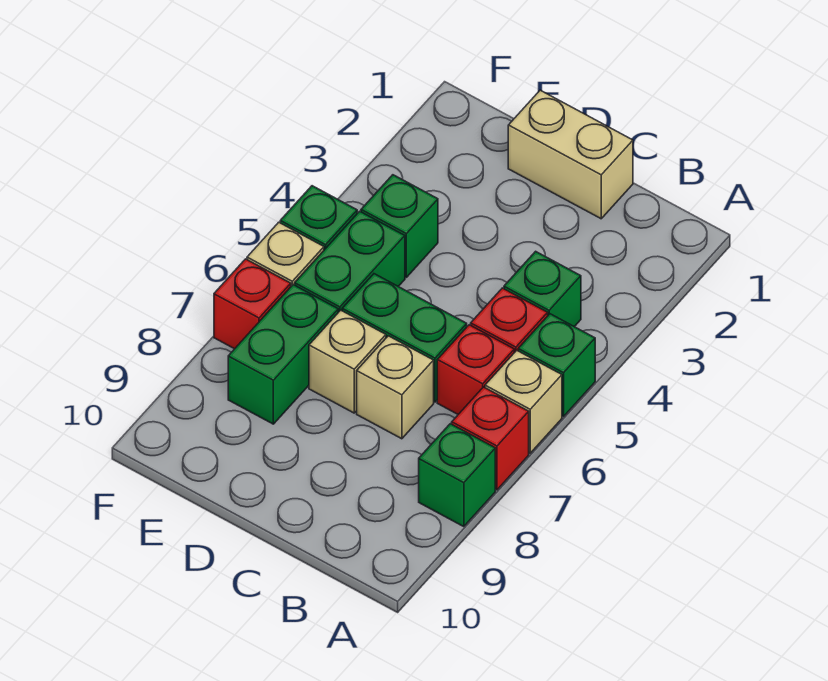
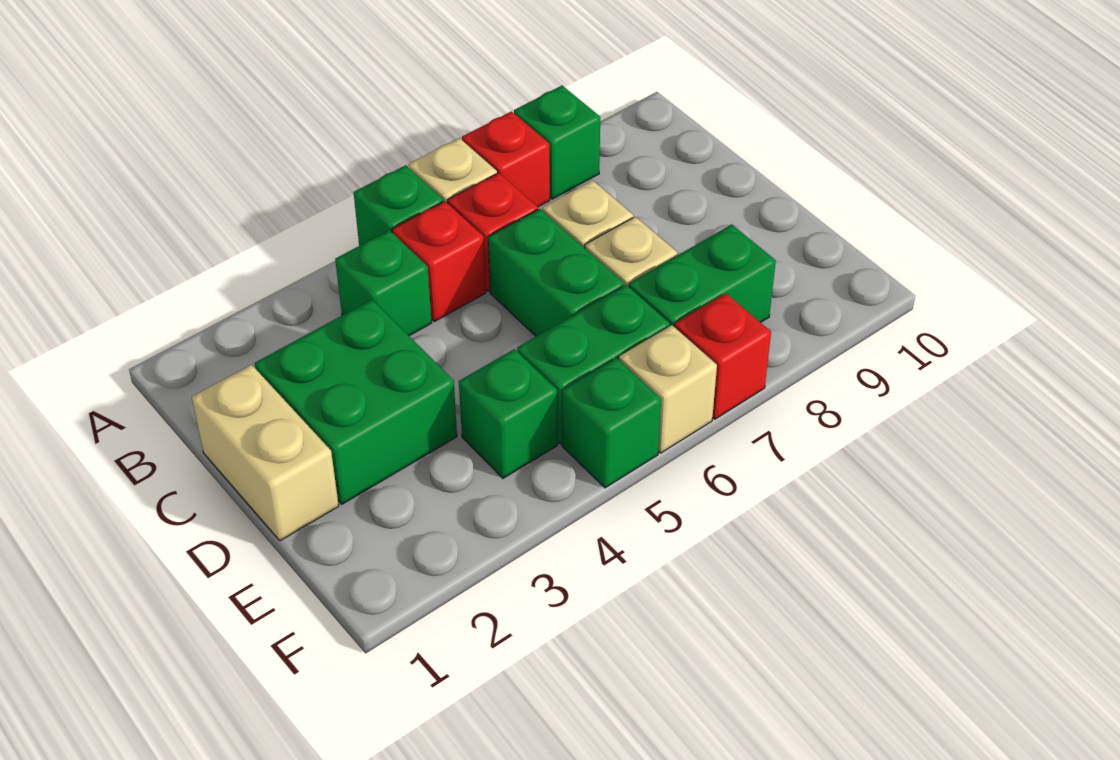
none -> green 2x2 brick [255,300,457,504]

